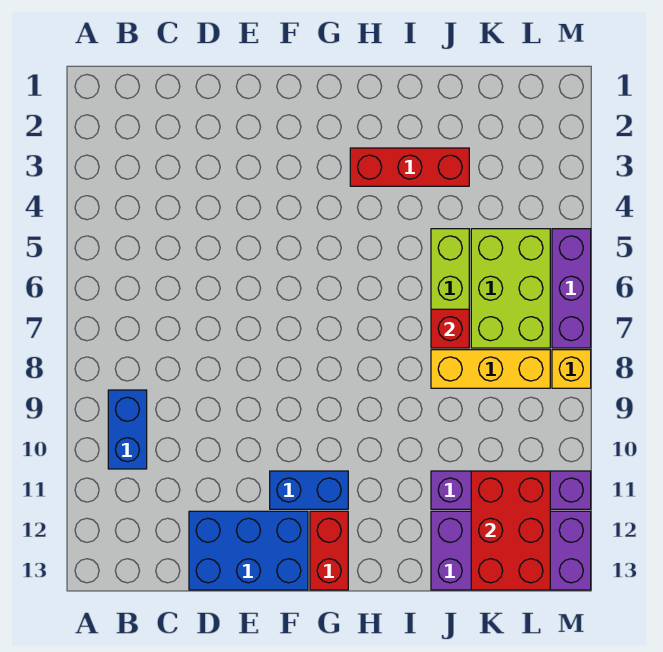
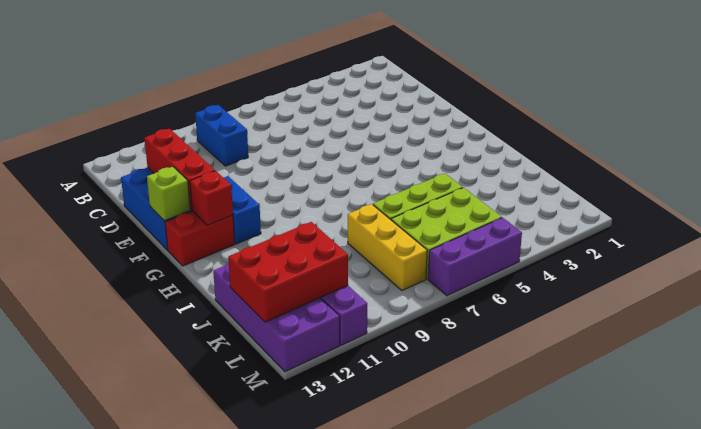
blue 1x2 brick [108,390,147,469] -> blue 1x2 brick turned to [195,105,248,166]
none -> lime 1x1 brick [147,167,190,221]
red 1x3 brick [350,148,469,186] -> red 1x3 brick moved to [145,129,215,210]
red 1x1 brick [431,309,469,348] -> red 1x1 brick moved to [190,171,233,225]
yellow 1x1 brick [552,350,591,388] -> none

